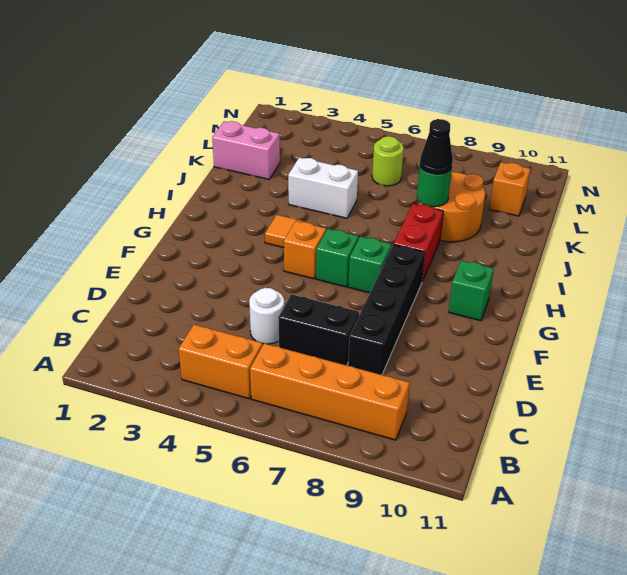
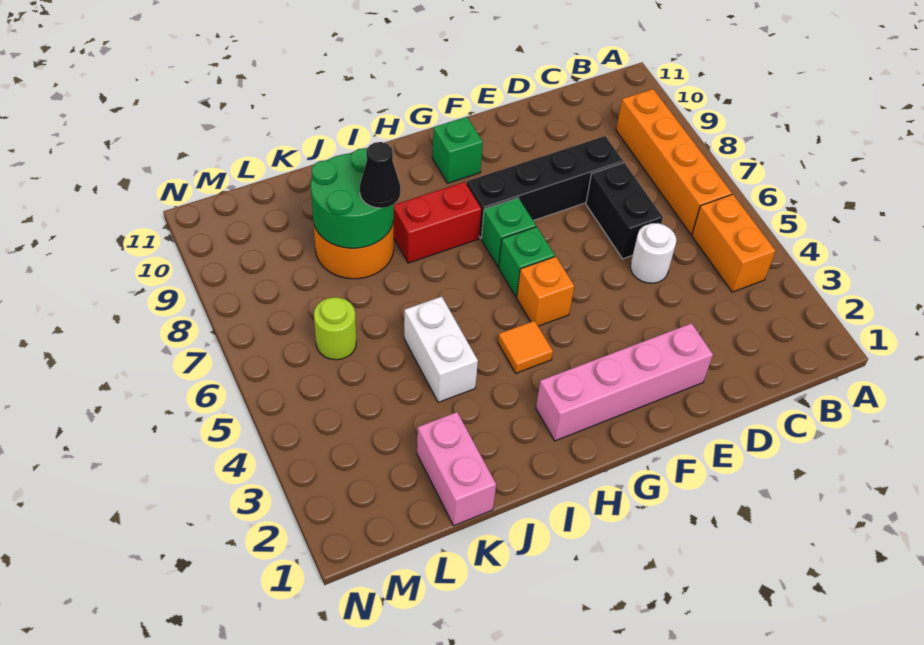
none -> pink 1x4 brick [536,323,713,441]
green 1x1 round brick [417,166,452,207] -> green 2x2 round brick [311,148,394,248]
orange 1x1 brick [489,162,530,216] -> none

